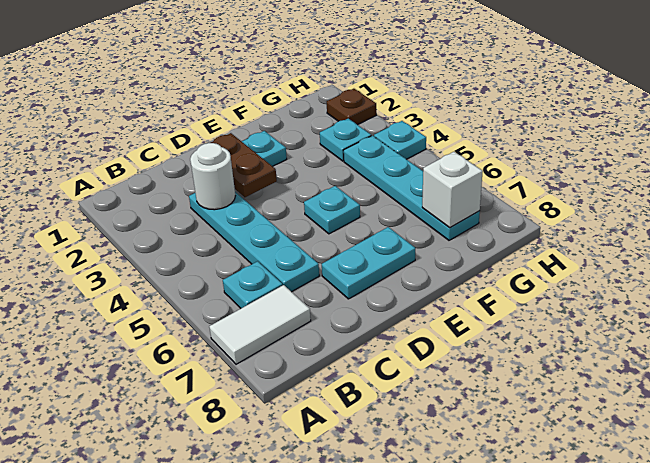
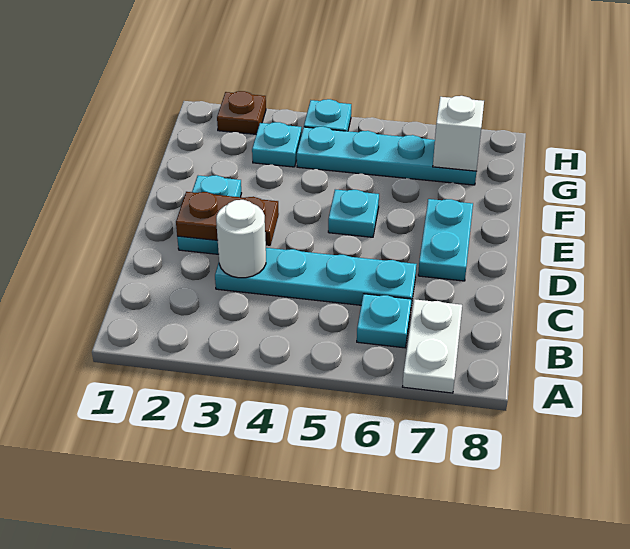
white 1x2 tile [209,285,311,364] -> white 1x2 plate [403,299,462,393]

